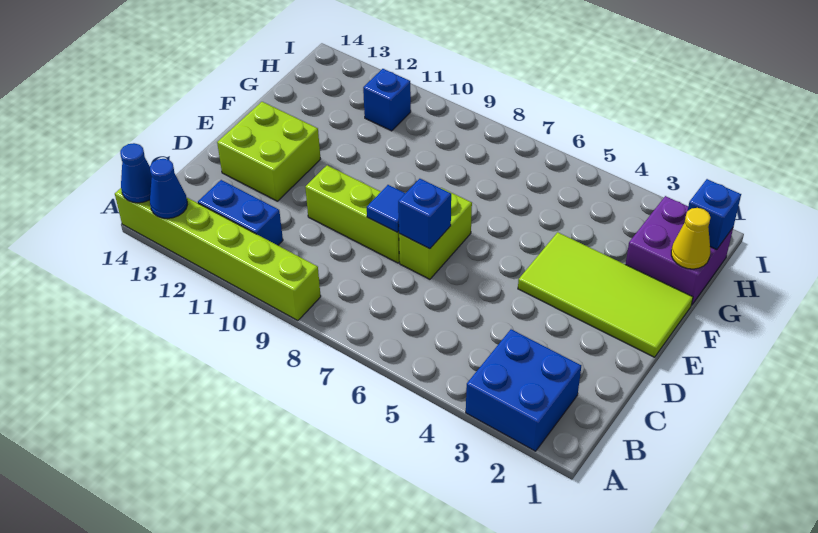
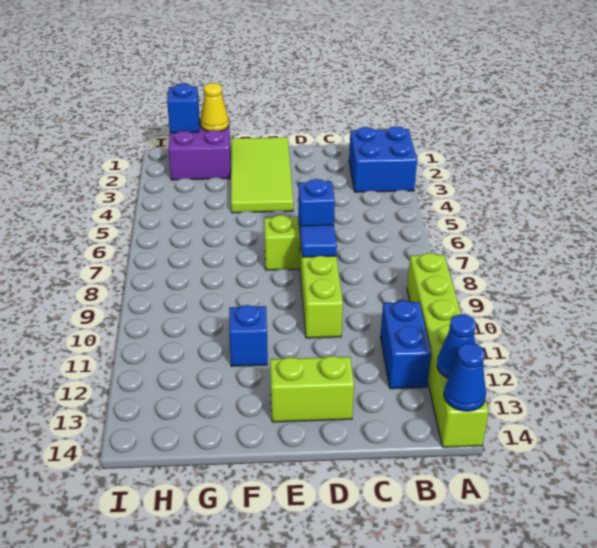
lime 2x2 brick [217,102,320,201] -> lime 1x2 brick [270,356,354,422]
blue 1x1 brick [363,69,411,131] -> blue 1x1 brick moved to [229,305,268,366]

